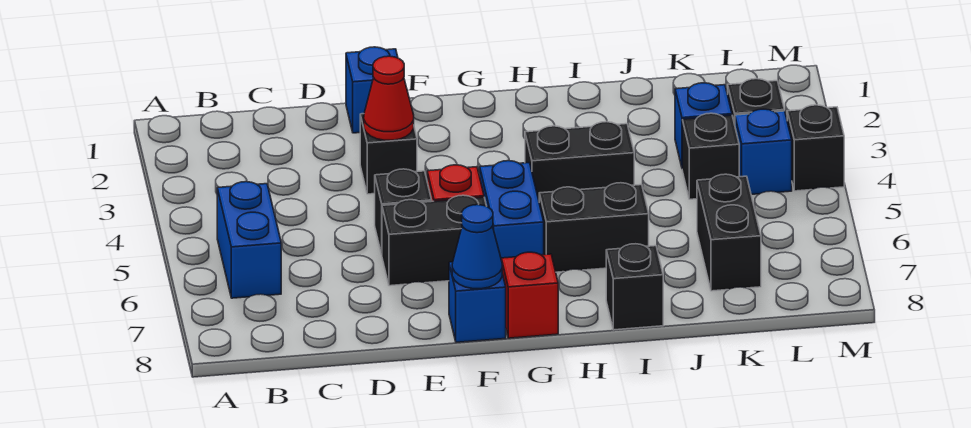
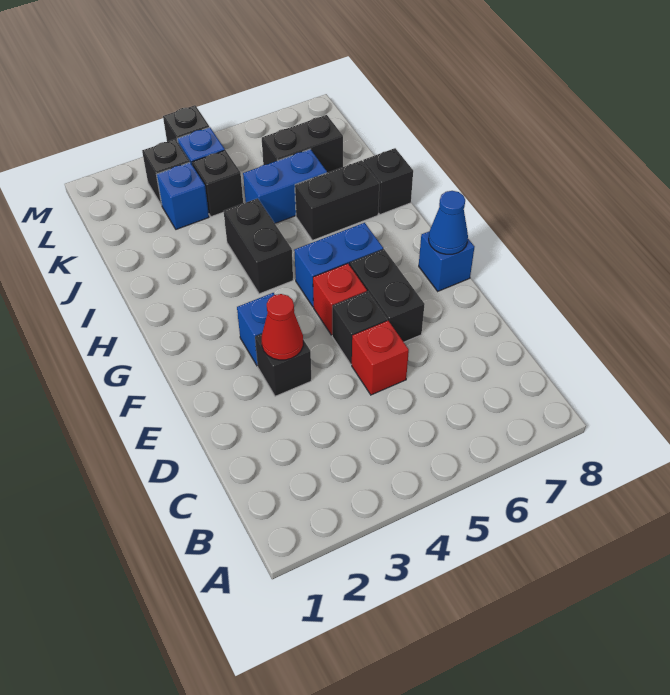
blue 1x2 brick [217,182,281,298] -> blue 1x2 brick moved to [243,149,327,223]
blue 1x1 brick [346,47,398,133] -> blue 1x1 brick moved to [237,293,275,366]
red 1x1 brick [501,252,558,338] -> red 1x1 brick moved to [352,321,409,395]
black 1x2 brick [539,183,649,272] -> black 1x2 brick turned to [295,160,380,240]

